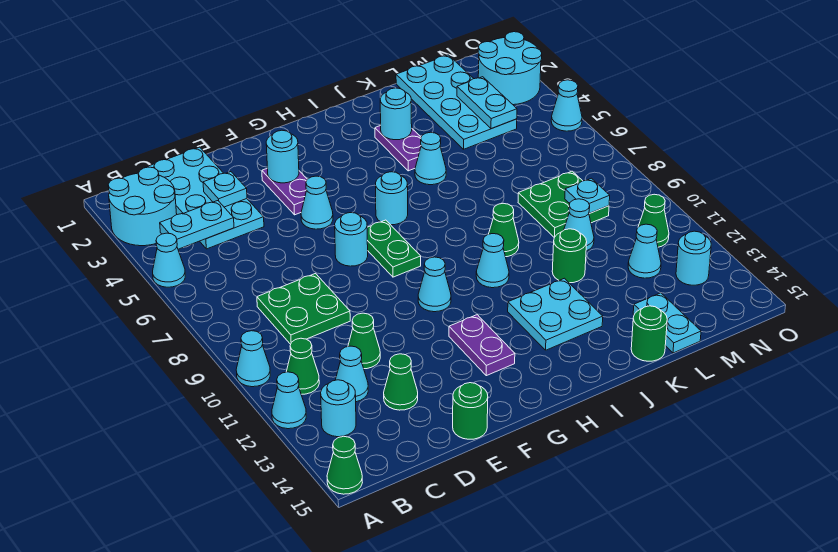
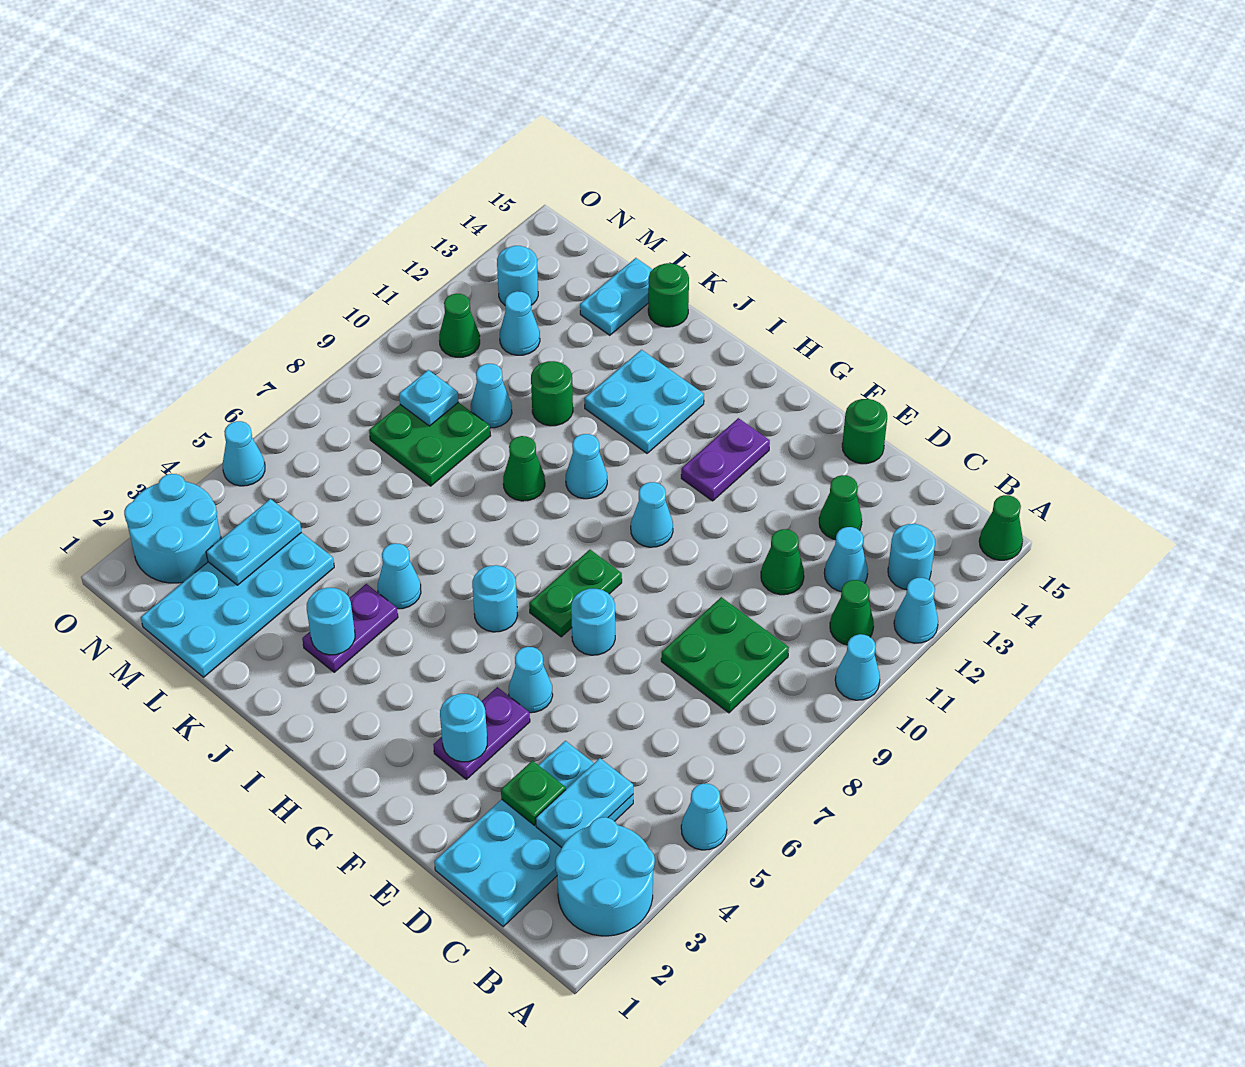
cyan 1x2 plate [160,201,234,249] -> cyan 1x2 plate turned to [536,758,633,848]
cyan 1x1 plate [203,172,247,207] -> green 1x1 plate [501,761,566,825]

